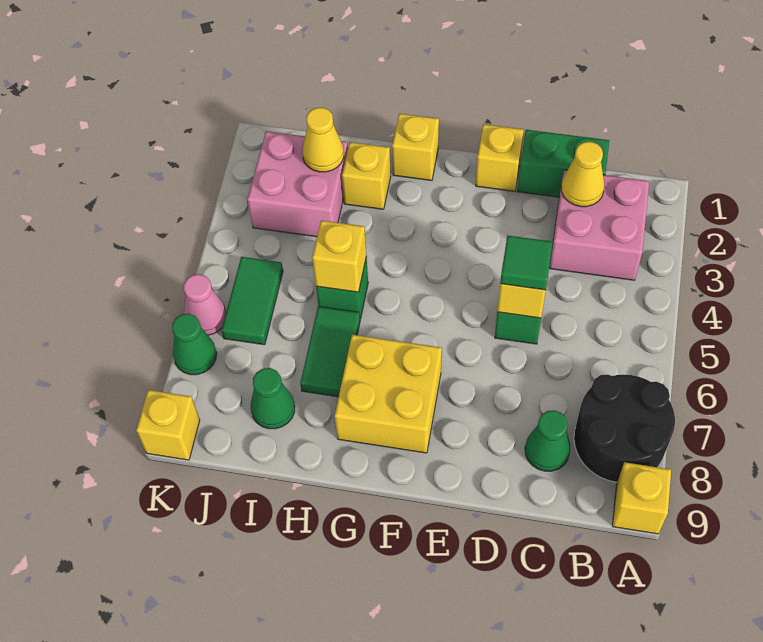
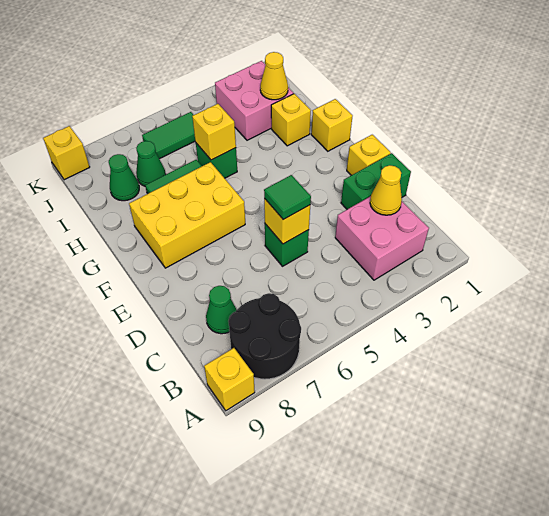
green 1x2 brick [517,130,609,197] -> green 1x2 brick turned to [341,153,411,209]
yellow 2x2 brick [335,335,442,453] -> yellow 2x3 brick [129,162,245,268]
pink 1x1 cone [184,274,226,335] -> none
green 1x1 cone [172,314,217,375] -> green 1x1 cone moved to [136,141,166,186]

